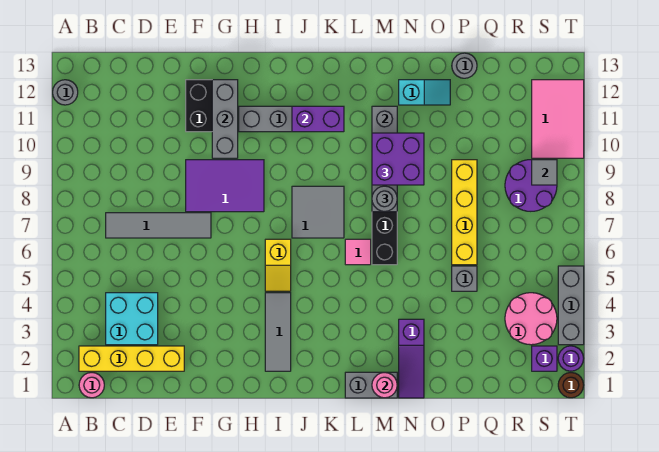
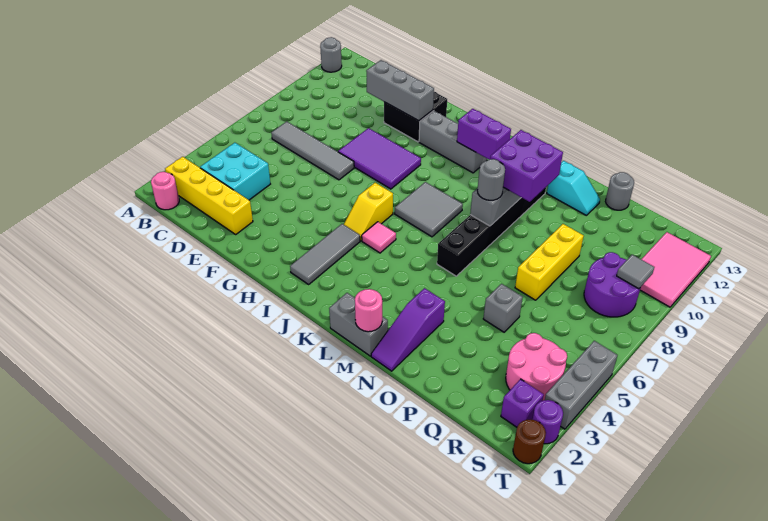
grey 1x3 brick [212,80,238,158] -> grey 1x3 brick turned to [366,60,434,121]
pink 1x1 tile [345,239,371,265] -> pink 1x1 tile moved to [362,222,396,253]
yellow 1x4 brick [452,160,477,265] -> yellow 1x3 brick [515,224,584,300]

